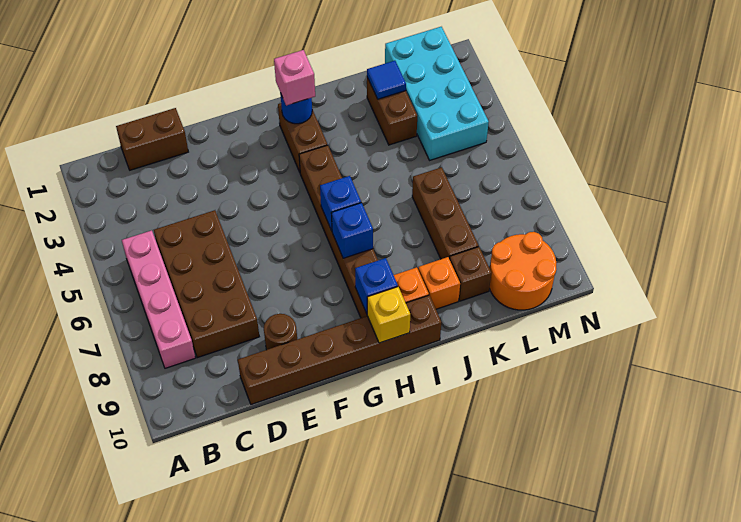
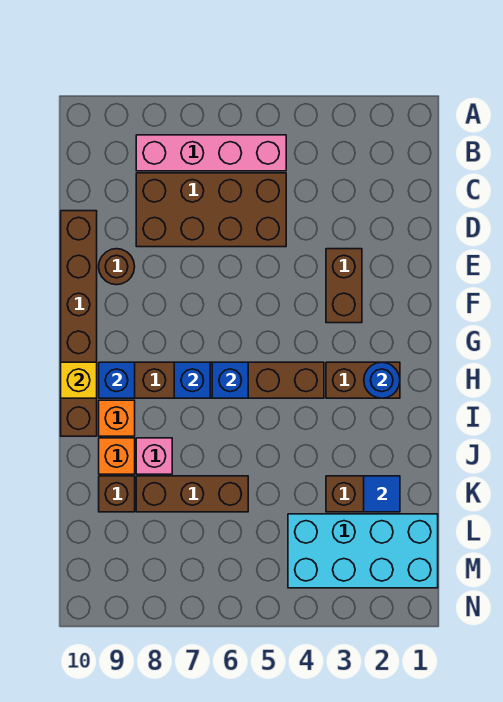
brown 1x2 brick [116,108,188,170] -> brown 1x2 brick moved to [326,249,362,323]
pink 1x1 brick [274,50,315,106] -> pink 1x1 brick moved to [136,438,172,474]
orange 2x2 round brick [489,232,556,310] -> none

